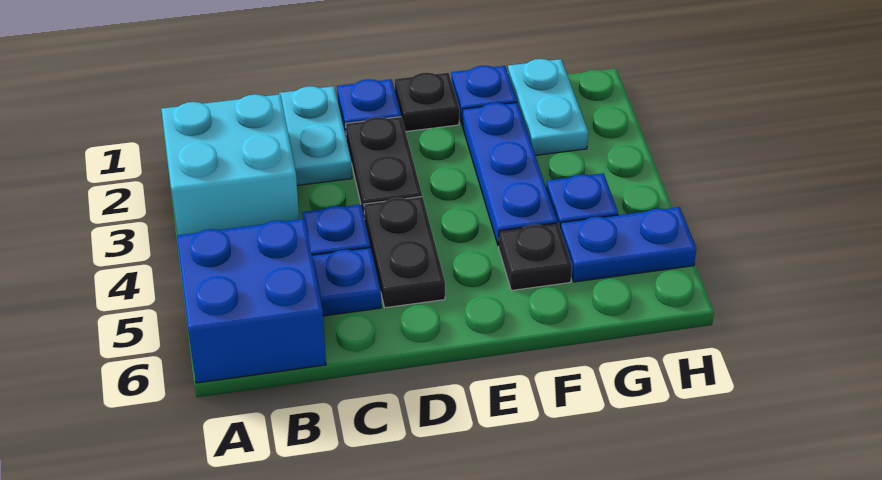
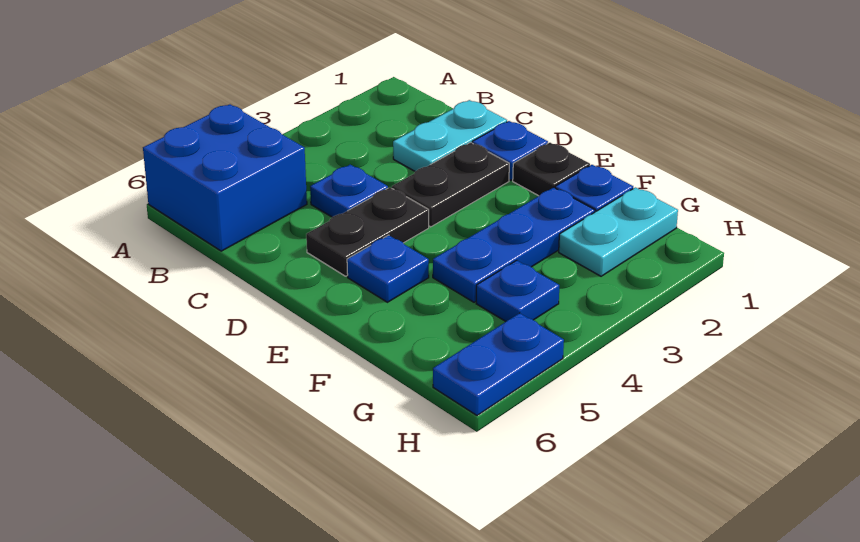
cyan 2x2 brick [161,94,299,235] -> none
blue 1x1 plate [312,248,381,316] -> blue 1x1 plate moved to [347,235,429,302]
black 1x1 plate [499,223,572,290] -> none
blue 1x2 plate [560,207,696,282] -> blue 1x2 plate turned to [433,313,564,415]

